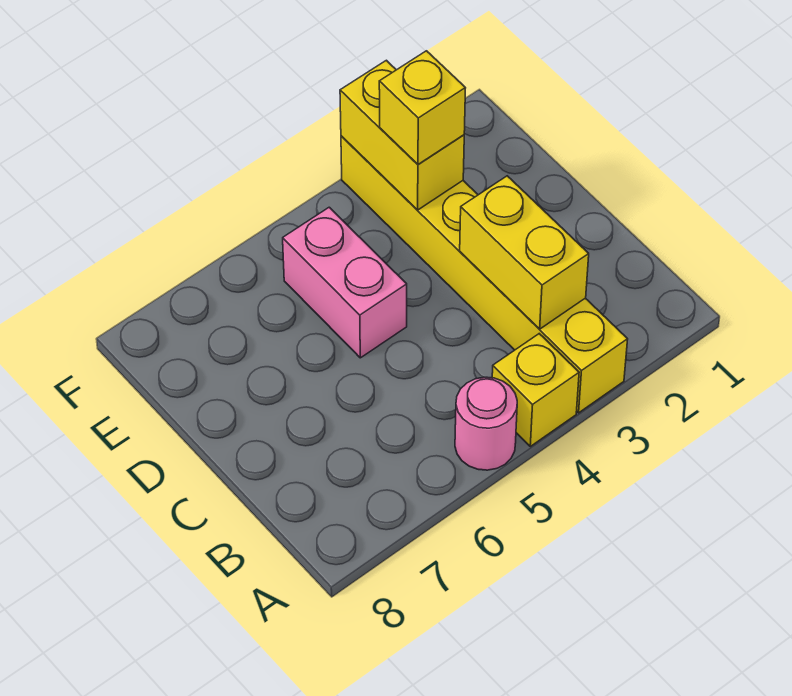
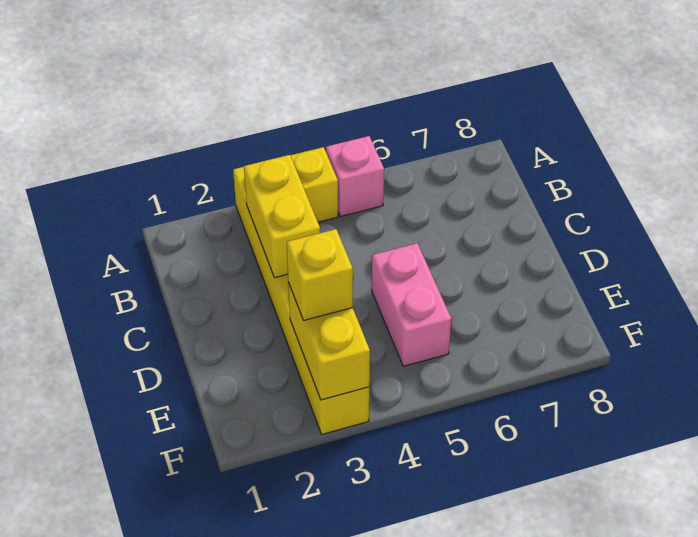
pink 1x1 round brick [455,377,517,470] -> pink 1x1 brick [326,136,384,217]

